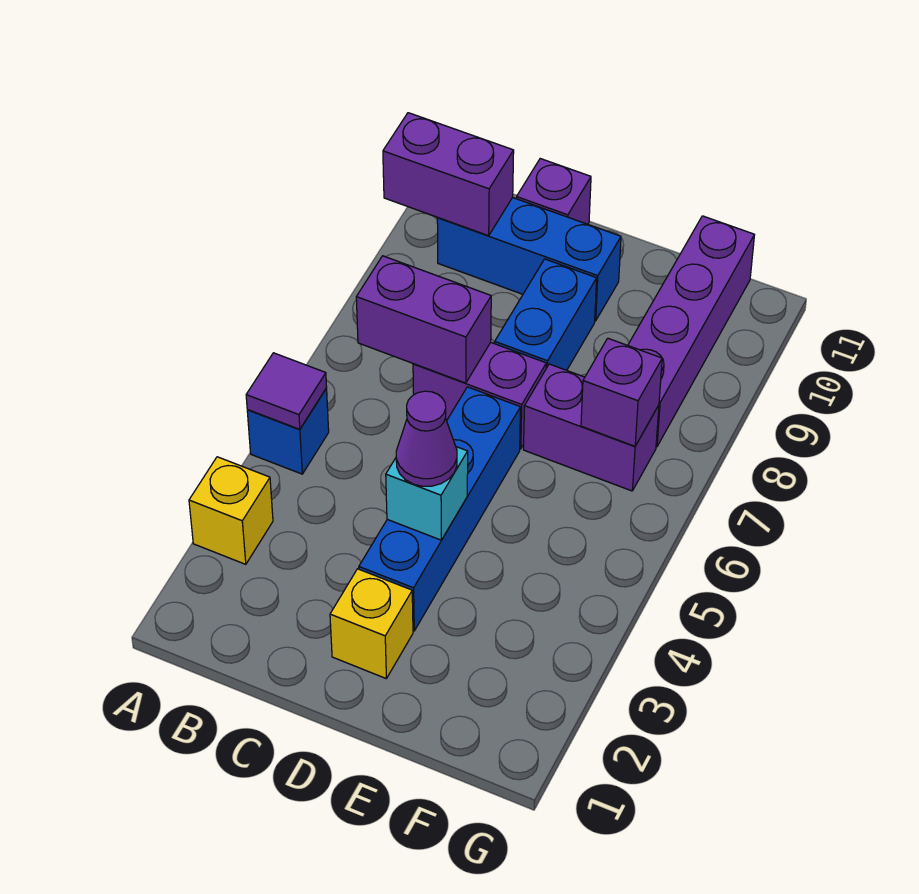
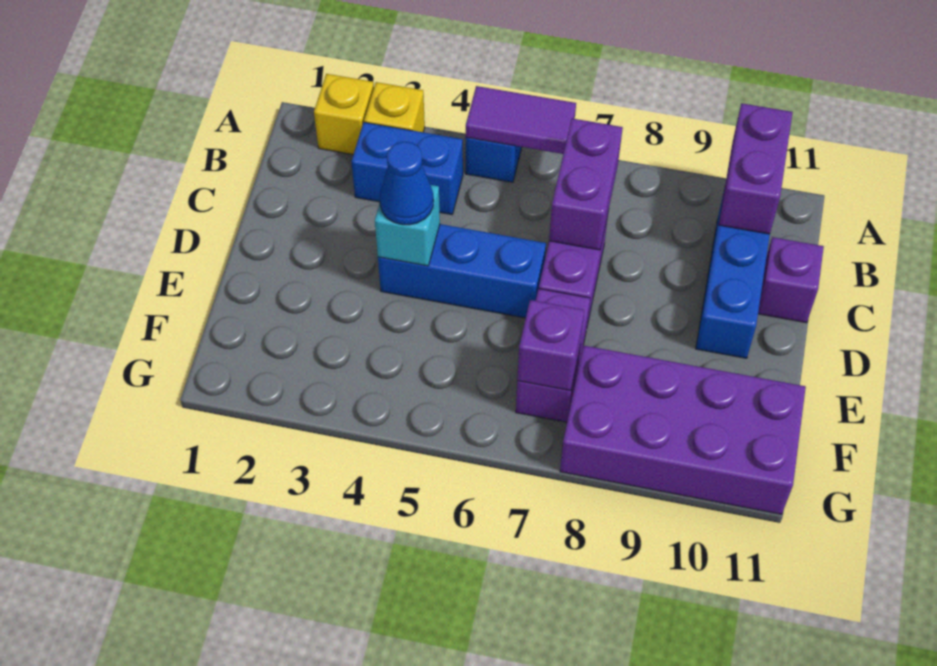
purple 1x1 tile [246,353,327,430] -> purple 1x2 tile [466,86,576,154]
yellow 1x1 brick [330,569,413,678] -> yellow 1x1 brick moved to [314,74,374,155]
blue 1x4 brick [359,387,521,631] -> blue 1x3 brick [378,224,546,318]
purple 1x1 cone [396,391,457,486] -> blue 1x1 cone [380,142,434,225]
blue 1x2 brick [495,259,597,370] -> blue 1x2 brick moved to [351,122,463,215]
purple 1x4 brick [628,216,754,447] -> purple 2x4 brick [560,345,806,514]

